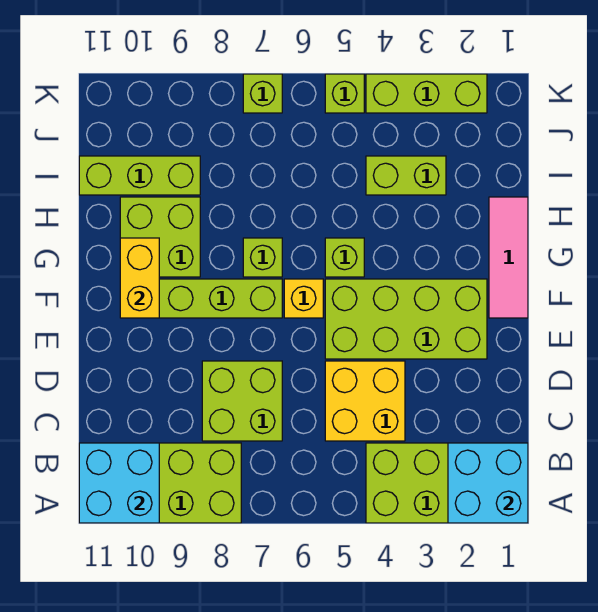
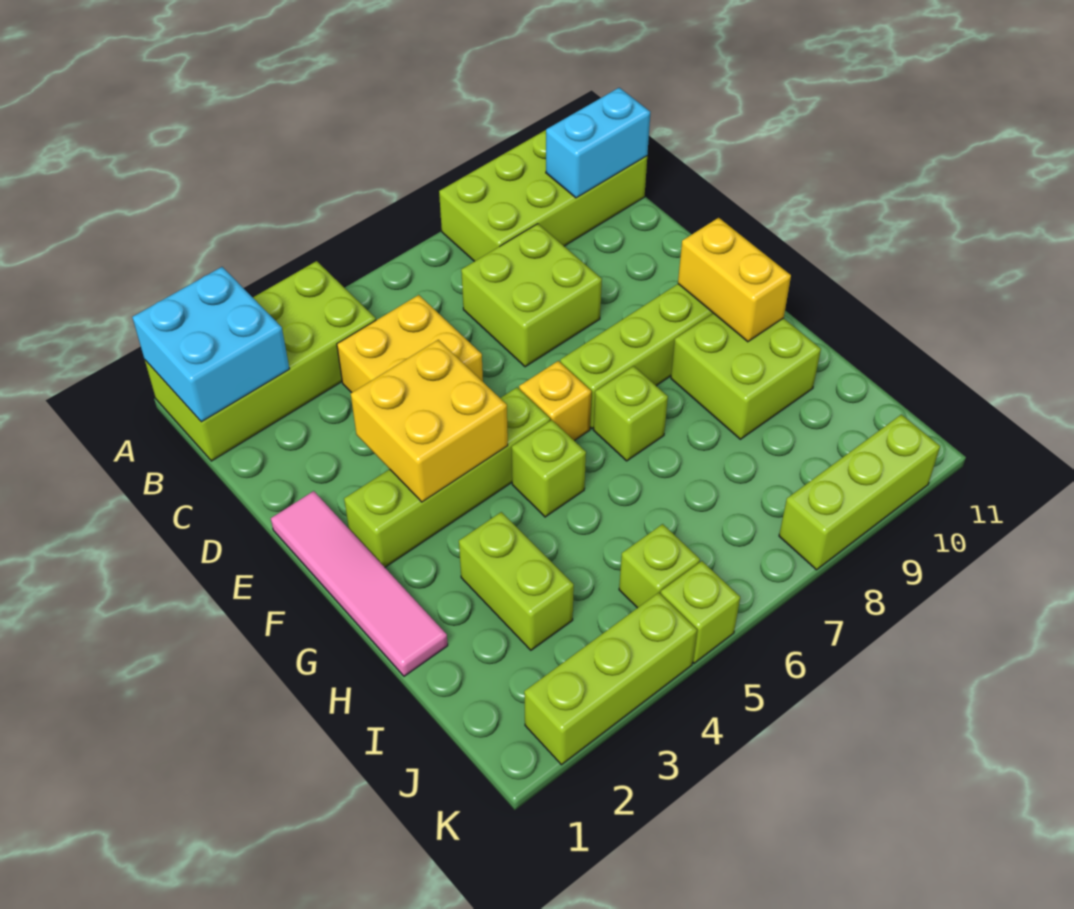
cyan 2x2 brick [79,443,159,523] -> cyan 1x2 brick [546,88,650,198]
lime 2x4 brick [325,279,487,359] -> lime 1x4 brick [344,387,550,567]
none -> yellow 2x2 brick [351,340,508,502]
pink 1x3 tile [489,197,528,318] -> pink 1x4 tile [271,491,448,676]
lime 1x2 brick [366,156,446,195] -> lime 1x2 brick turned to [459,512,574,650]
lime 1x3 brick [79,156,200,195] -> lime 1x3 brick moved to [779,414,940,570]
lime 1x1 brick [243,74,282,113] -> lime 1x1 brick moved to [619,524,700,608]

